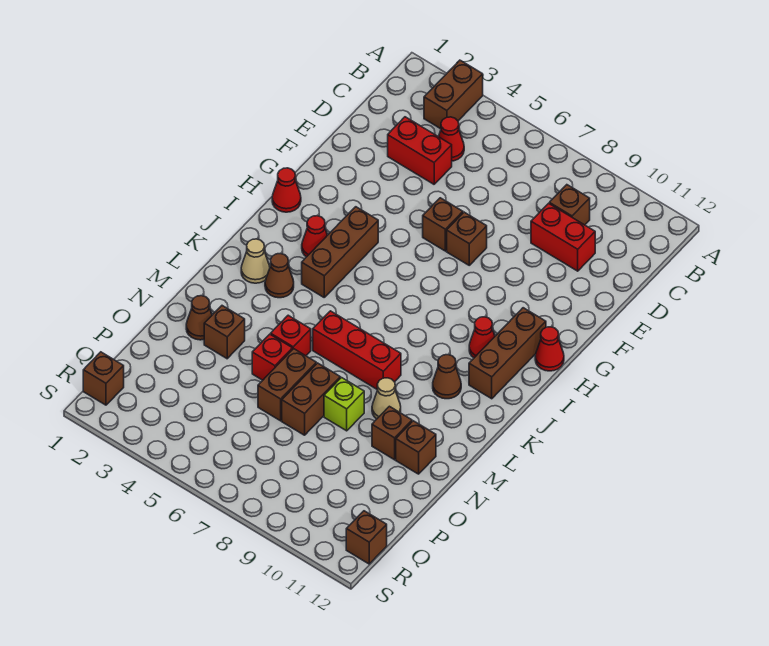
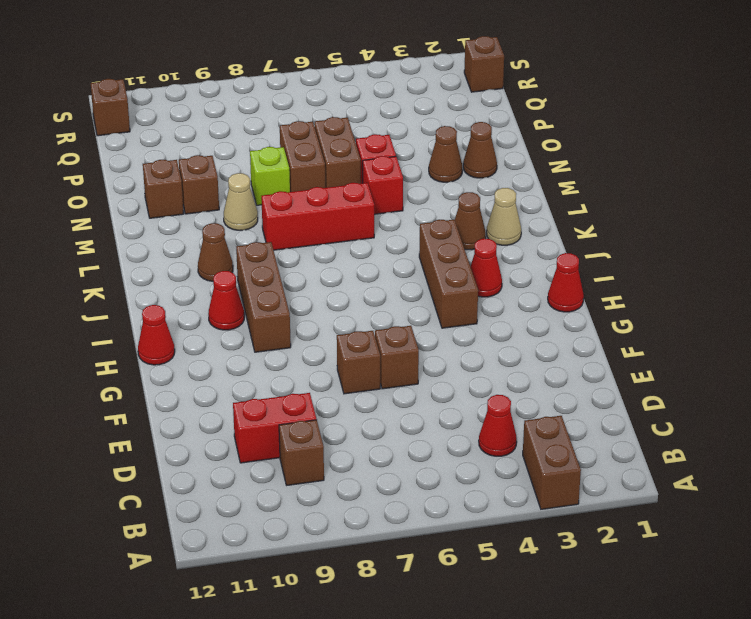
red 1x2 brick [388,117,452,184] -> none
brown 1x3 brick [469,308,546,399] -> brown 1x3 brick moved to [236,242,291,352]
brown 1x1 brick [204,306,245,359] -> brown 1x1 cone [429,126,462,182]

